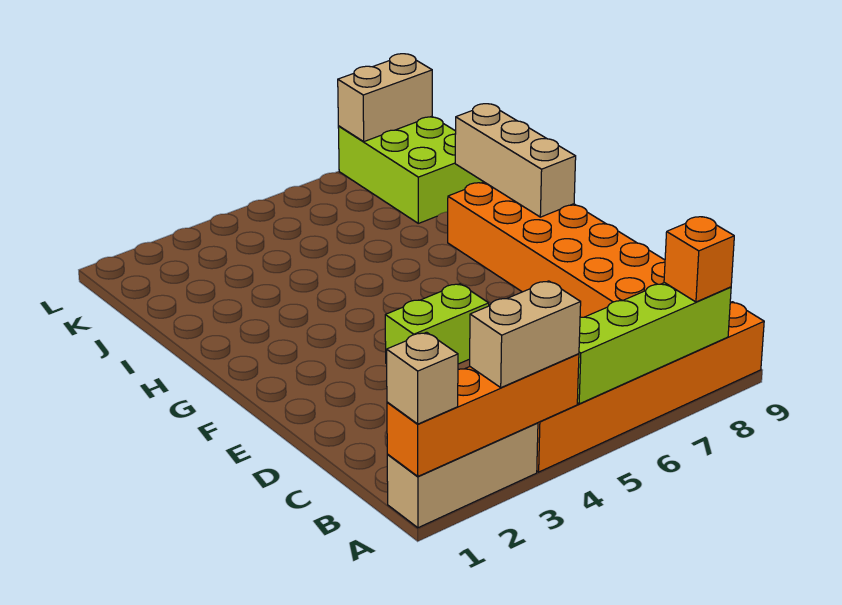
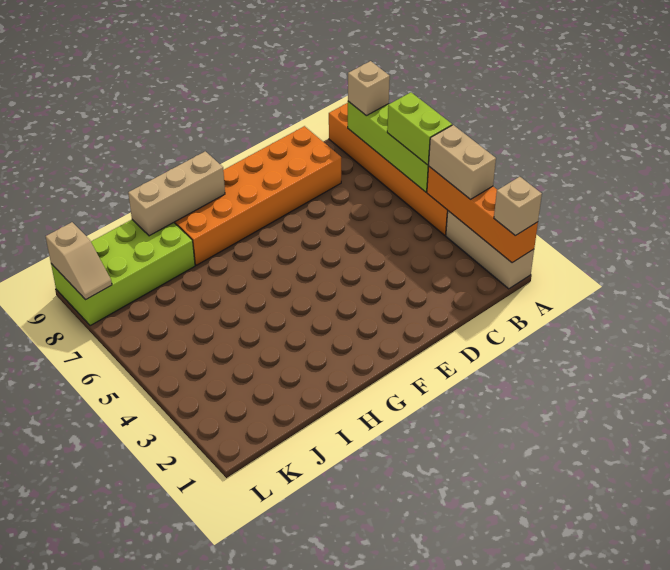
orange 1x1 brick [664,217,734,302] -> tan 1x1 brick [348,61,390,116]
lime 1x2 brick [385,284,489,364] -> lime 1x2 brick moved to [387,92,452,165]
lime 2x3 brick [338,116,483,223] -> lime 2x4 brick [51,220,195,326]
tan 1x2 brick [338,54,432,142] -> tan 1x2 slope [46,222,112,300]

